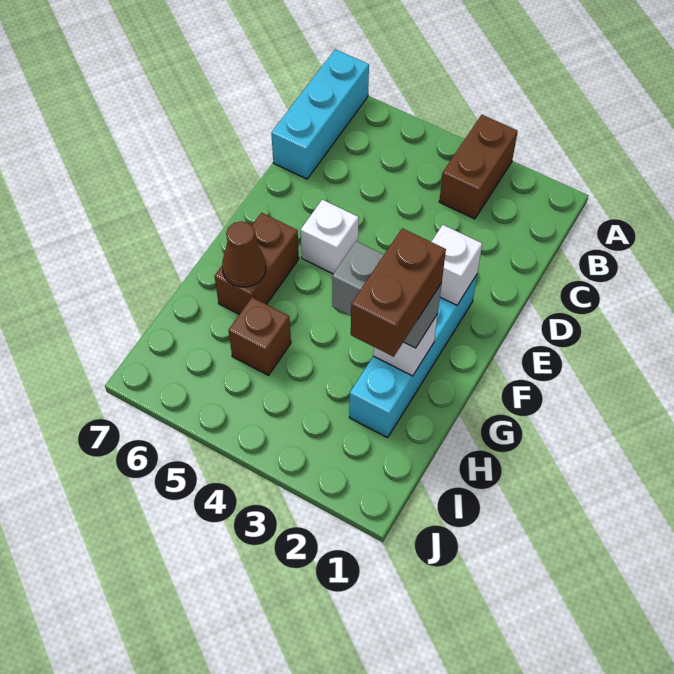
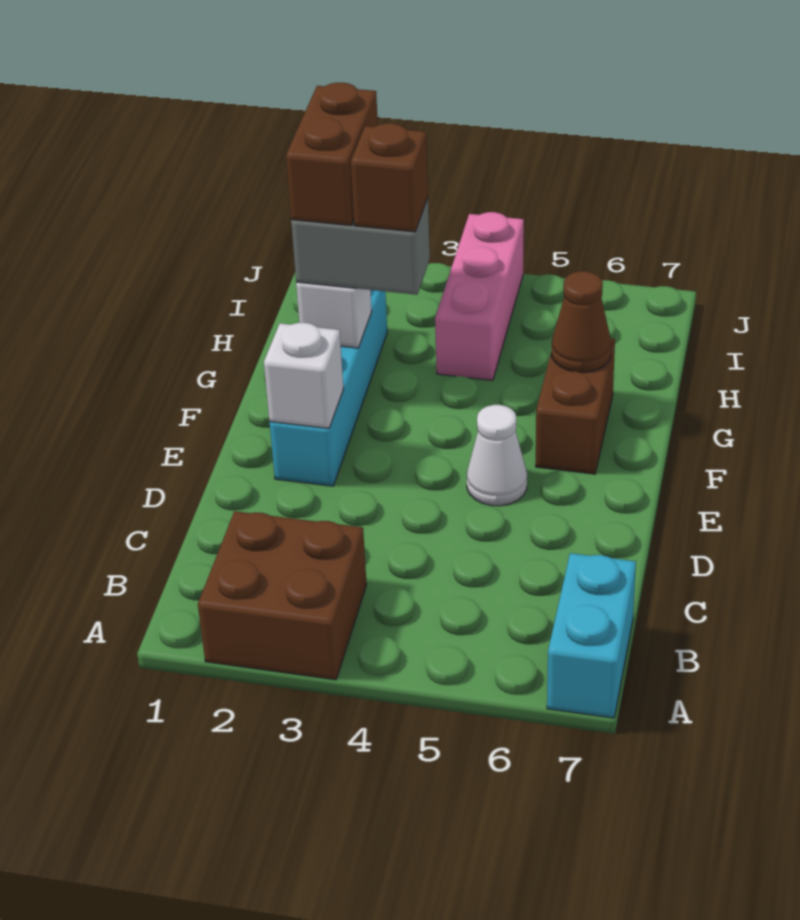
brown 1x2 brick [439,115,518,219] -> brown 2x2 brick [198,511,367,680]
cyan 1x3 brick [271,49,369,179] -> cyan 1x2 brick [547,553,636,718]
white 1x1 brick [301,200,359,274] -> white 1x1 cone [467,405,527,506]
none -> pink 1x3 brick [435,212,524,380]
brown 1x1 brick [228,297,291,375] -> brown 1x1 brick moved to [351,123,428,232]

